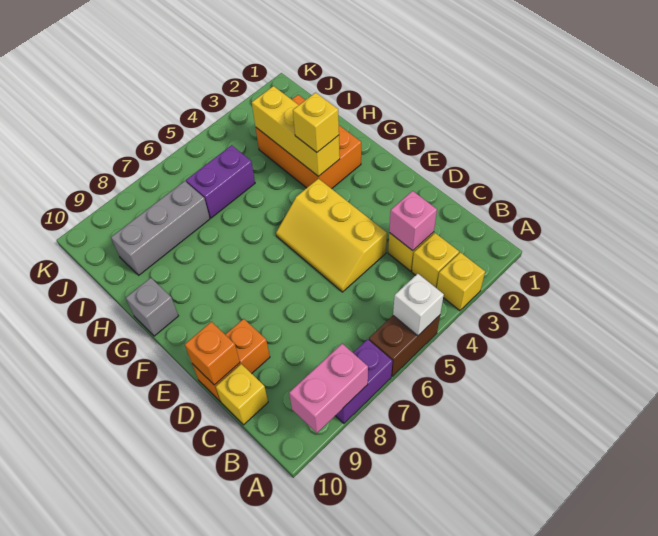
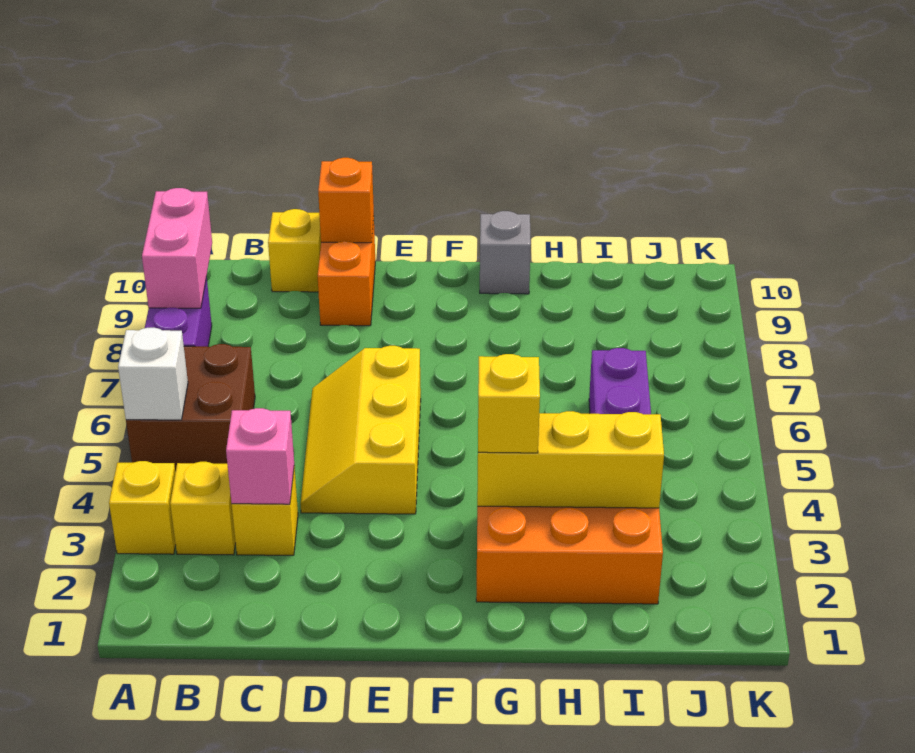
brown 1x2 brick [369,315,440,376] -> brown 2x2 brick [126,344,255,471]
yellow 2x3 slope [276,178,387,292] -> yellow 2x3 slope turned to [301,346,421,514]
grey 1x3 brick [111,181,210,275] -> none

